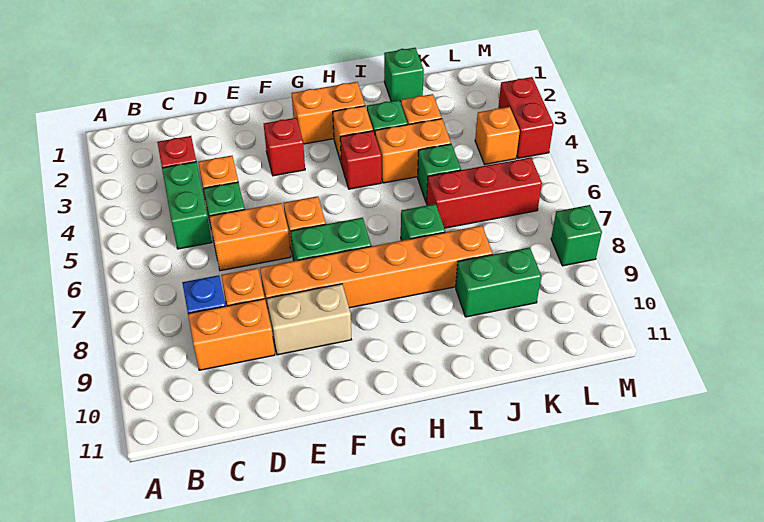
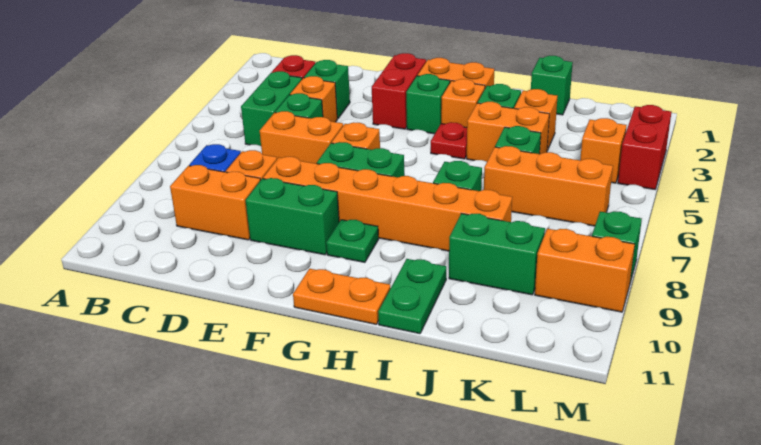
none -> green 1x1 brick [304,60,350,119]
tan 1x2 brick [267,284,351,355] -> green 1x2 brick [246,178,339,255]
red 1x1 brick [264,118,305,176] -> red 1x2 brick [372,53,426,129]
none -> green 1x1 brick [406,74,450,134]
none -> green 1x1 plate [326,220,379,262]
none -> orange 1x2 plate [293,269,391,325]
red 1x1 brick [340,131,381,189] -> red 1x1 plate [431,122,467,159]
none -> green 1x2 plate [378,259,446,334]
red 1x3 brick [427,157,542,228] -> orange 1x3 brick [484,146,613,226]
none -> orange 1x2 brick [535,229,635,312]

